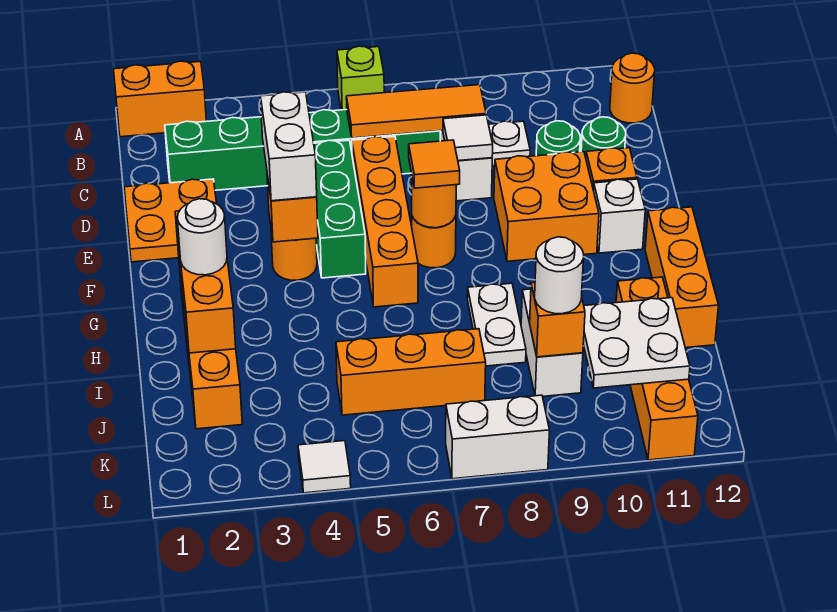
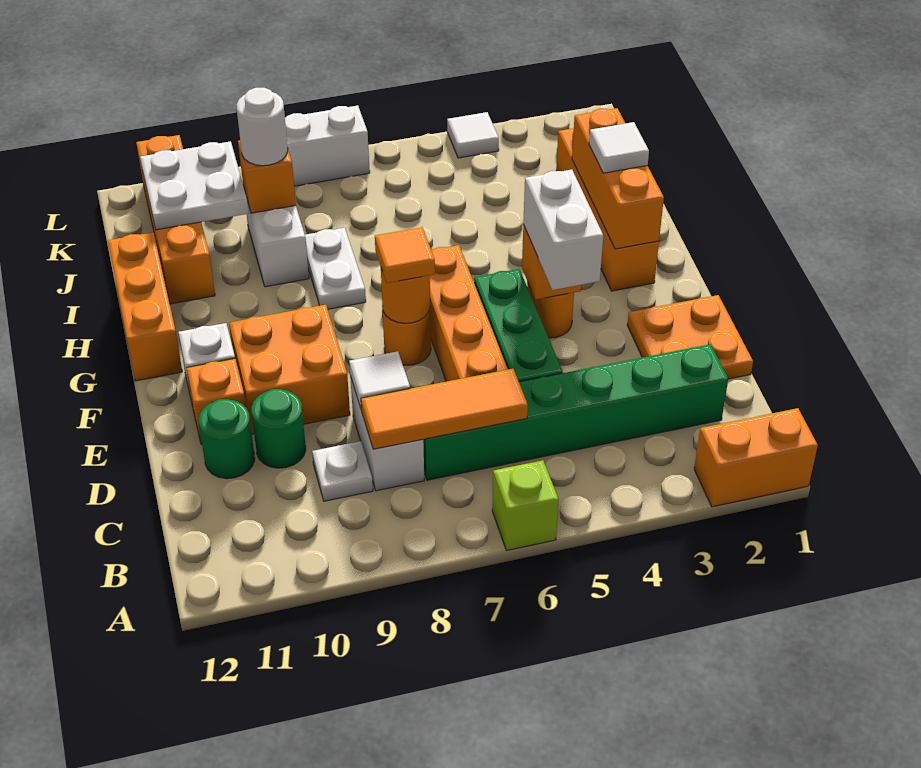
orange 1x1 round brick [610,53,655,123] -> none
white 1x1 round brick [177,199,227,275] -> white 1x1 tile [589,122,649,173]
orange 1x3 brick [336,329,486,415] -> none

